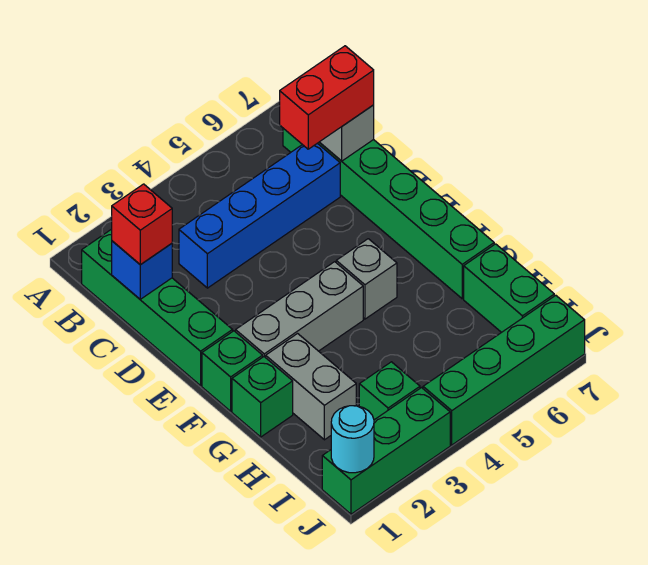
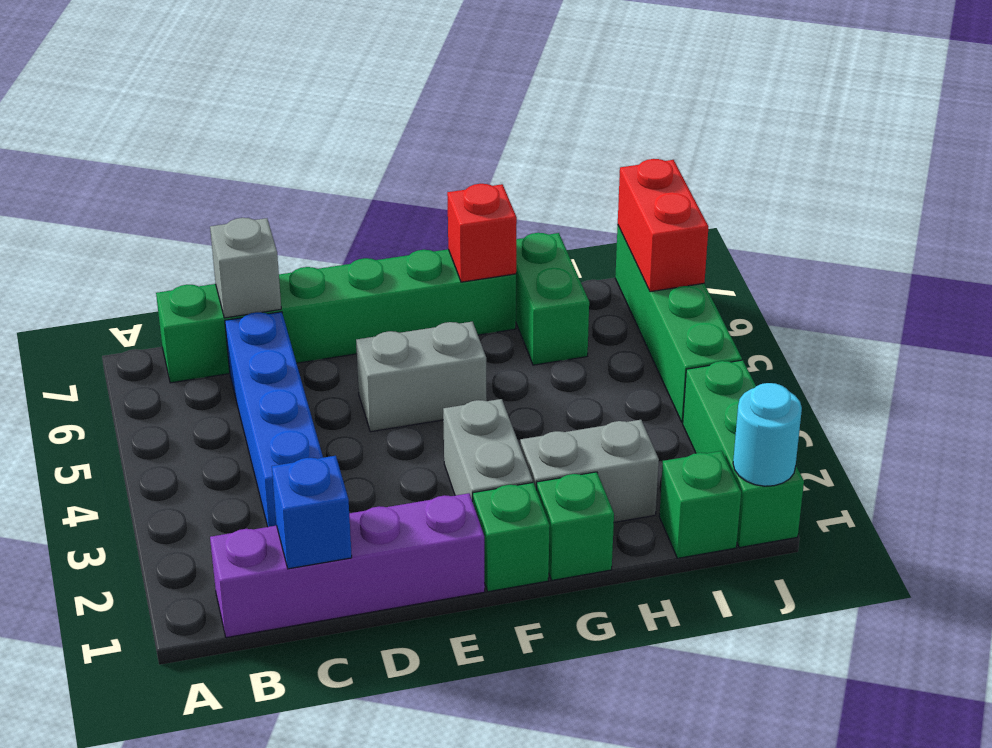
green 1x4 brick [82,229,233,386] -> purple 1x4 brick [210,493,485,638]
red 1x1 brick [112,184,172,265] -> red 1x1 brick moved to [447,184,517,282]
red 1x2 brick [280,46,374,149] -> red 1x2 brick moved to [618,159,709,292]
grey 1x3 brick [236,262,363,358] -> grey 1x2 brick [443,399,533,501]
grey 1x1 brick [336,239,397,319] -> grey 1x2 brick [356,322,487,432]
green 1x2 brick [464,244,554,333] -> green 1x2 brick turned to [516,233,589,365]
green 1x1 brick [359,362,420,420] -> green 1x1 brick moved to [659,451,741,558]

